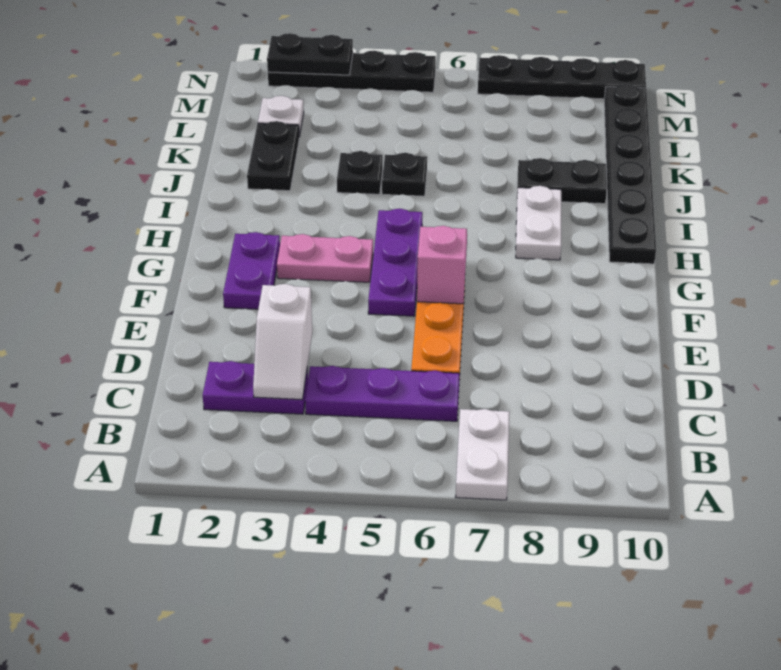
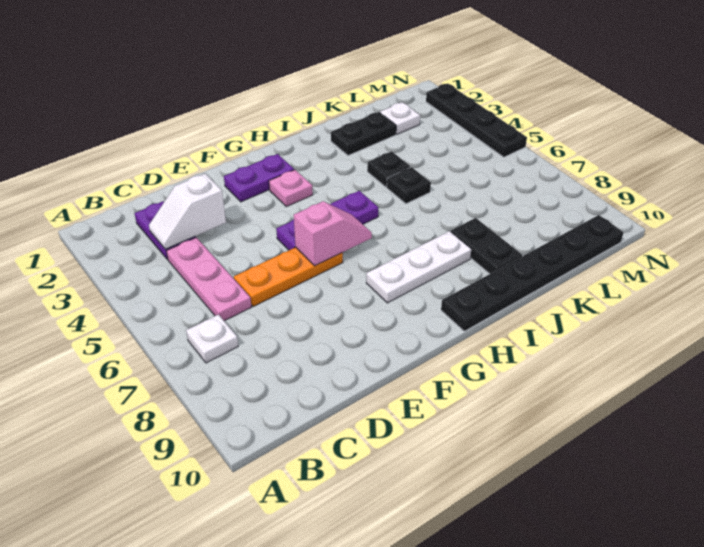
white 1x2 plate [456,409,510,500] -> white 1x1 plate [186,315,238,363]
purple 1x3 plate [305,366,460,421] -> pink 1x3 plate [166,238,251,321]
pink 1x2 plate [277,234,373,282] -> pink 1x1 plate [269,170,313,207]
white 1x2 plate [516,186,561,260] -> white 1x3 plate [366,231,471,303]
black 1x2 plate [267,33,353,75] -> none
black 1x4 plate [478,55,646,99] -> none

